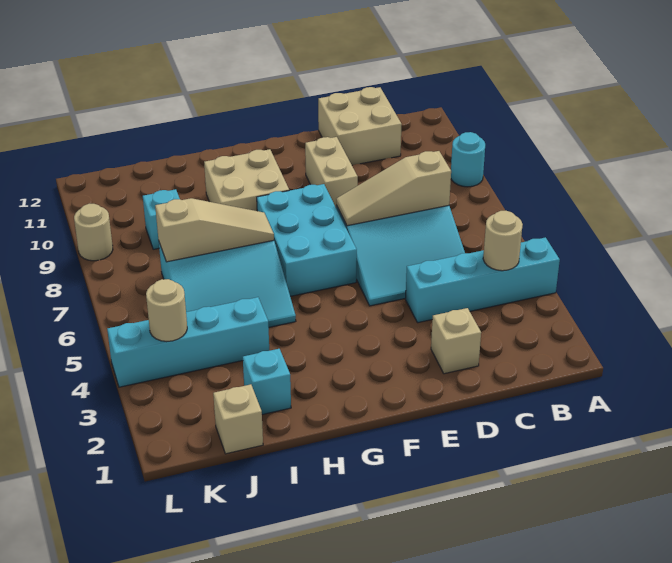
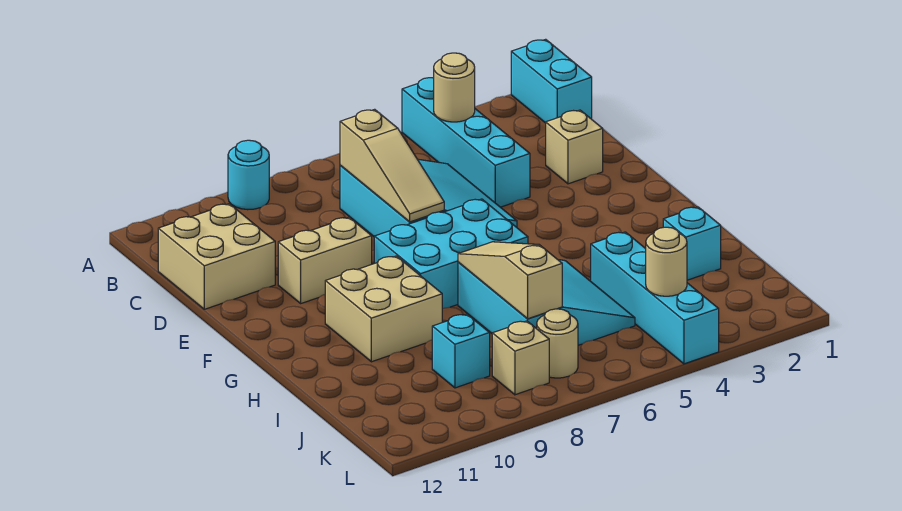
none -> cyan 1x2 brick [511,39,592,123]
tan 1x1 brick [213,384,263,454] -> tan 1x1 brick moved to [492,321,549,395]
tan 1x1 round brick [74,204,113,261] -> tan 1x1 round brick moved to [537,309,578,378]

